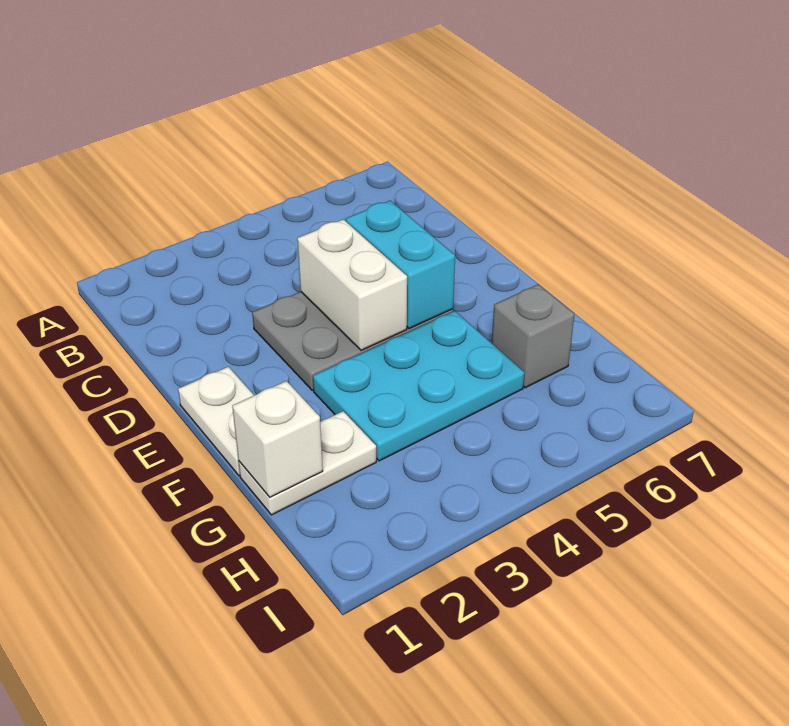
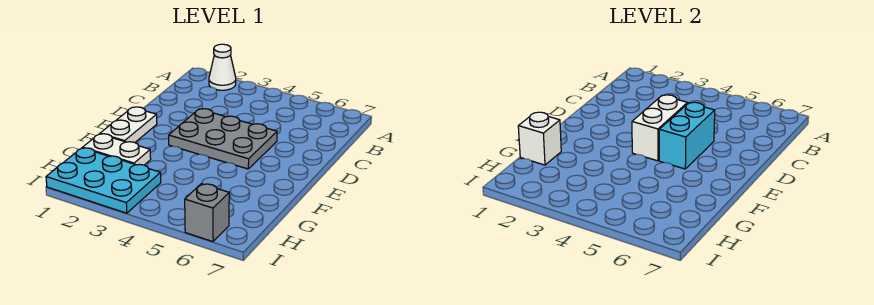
none -> white 1x1 cone [209,44,236,90]
cyan 2x3 plate [313,311,524,461] -> cyan 2x3 plate moved to [46,148,161,213]
grey 1x1 brick [492,284,574,388] -> grey 1x1 brick moved to [185,184,229,242]

